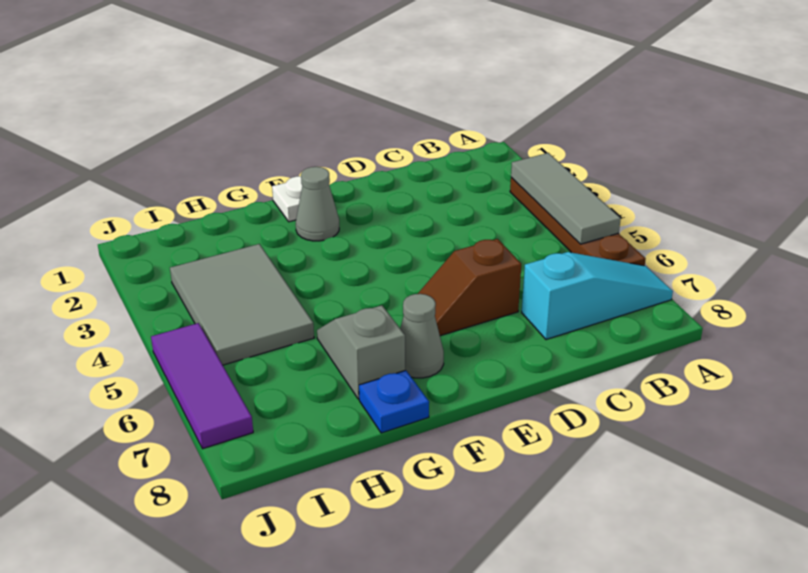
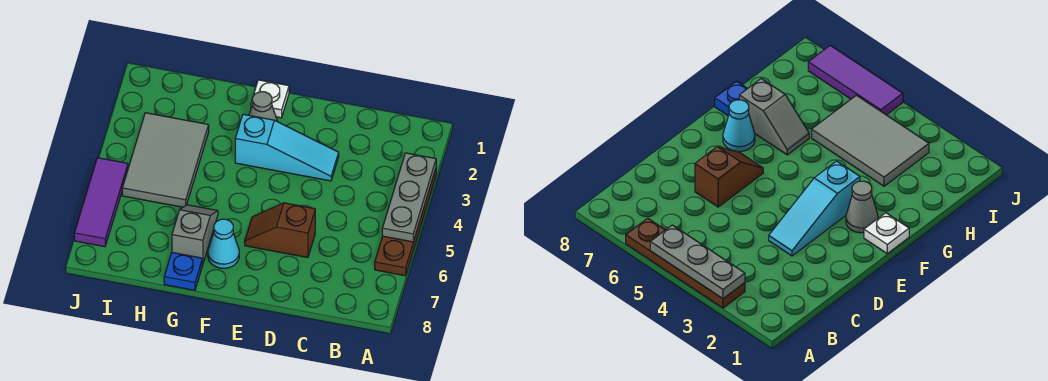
grey 1x3 tile [511,153,621,244] -> grey 1x3 plate [382,153,436,242]
cyan 1x3 slope [522,252,673,340] -> cyan 1x3 slope moved to [235,114,339,181]
grey 1x1 cone [400,294,444,378] -> cyan 1x1 cone [208,219,239,268]

